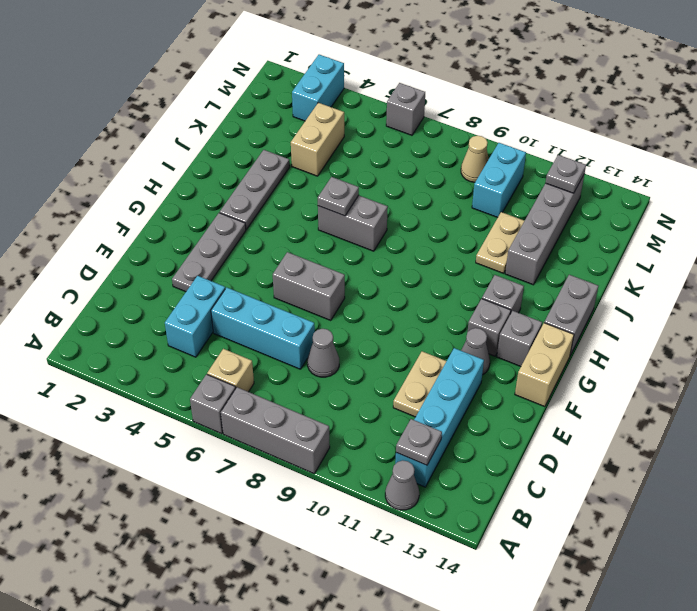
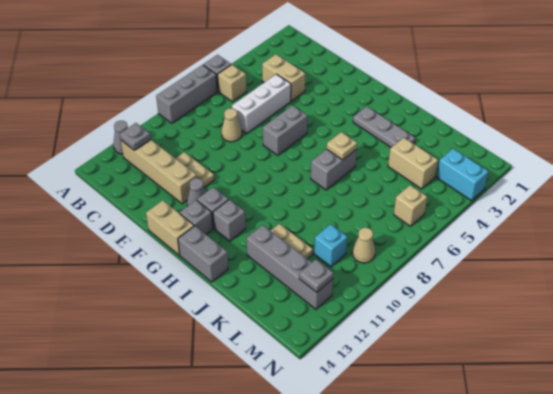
cyan 1x4 brick [395,348,484,487] -> tan 1x4 brick [121,140,197,204]
cyan 1x2 brick [165,276,225,357] -> tan 1x2 brick [262,54,305,101]
cyan 1x3 brick [211,288,315,369] -> white 1x3 brick [232,74,291,133]
grey 1x1 cone [308,329,339,377] -> tan 1x1 cone [222,109,242,142]
grey 1x3 plate [172,213,246,292] -> none
grey 1x1 plate [318,177,359,216] -> tan 1x1 plate [327,132,357,160]
cyan 1x2 brick [472,143,526,218] -> cyan 1x1 brick [314,224,348,267]
none -> tan 1x1 brick [394,185,427,226]
grey 1x1 brick [386,83,425,135] -> none

